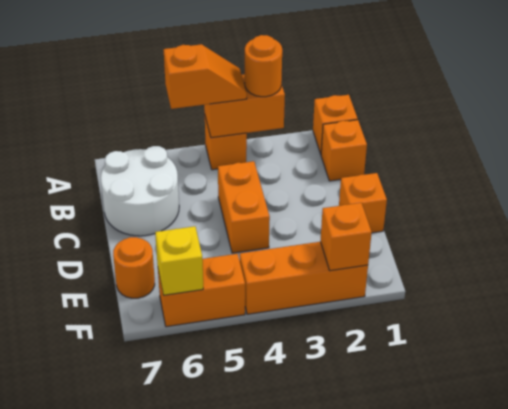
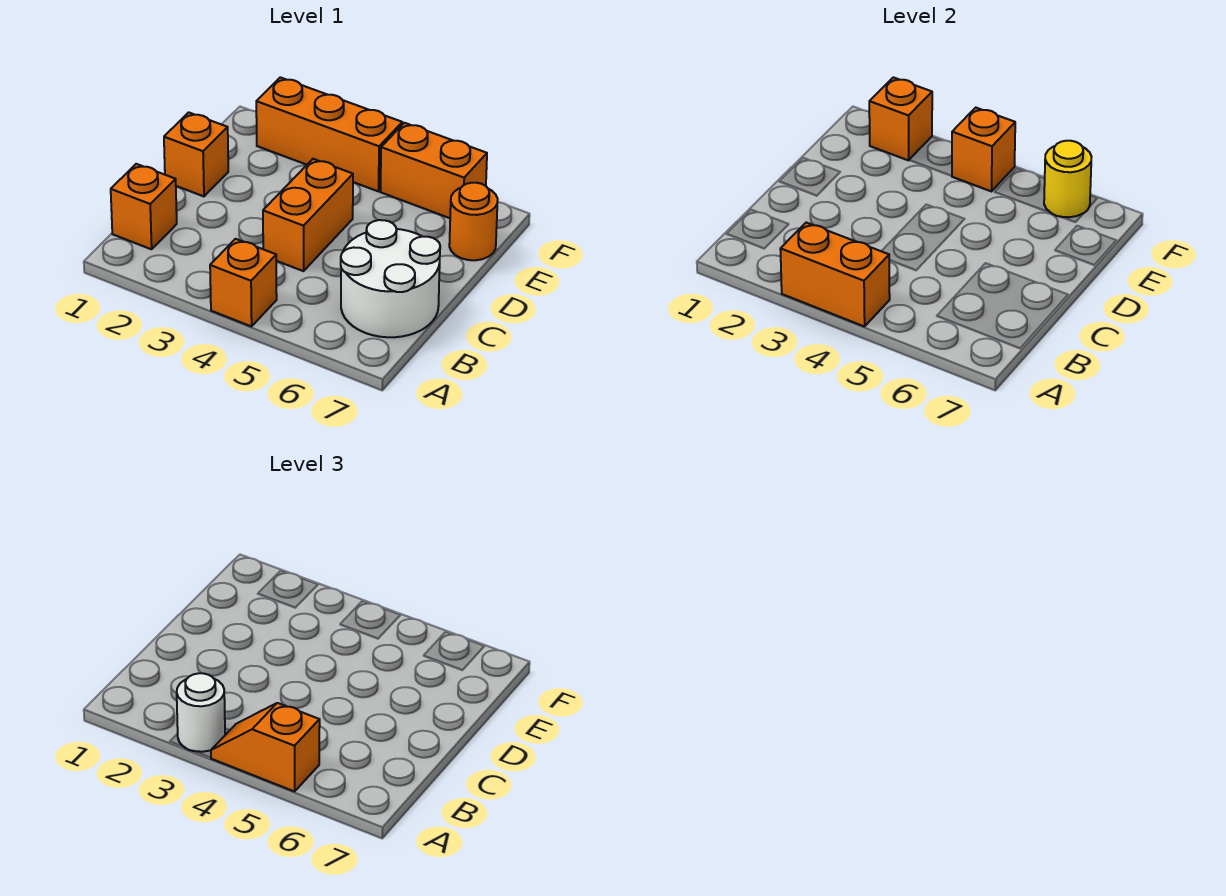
orange 1x1 brick [313,95,358,154] -> orange 1x1 brick moved to [952,108,1015,191]
orange 1x1 round brick [245,35,282,97] -> white 1x1 round brick [177,673,225,752]
yellow 1x1 brick [155,226,203,295] -> yellow 1x1 round brick [1044,141,1091,217]

